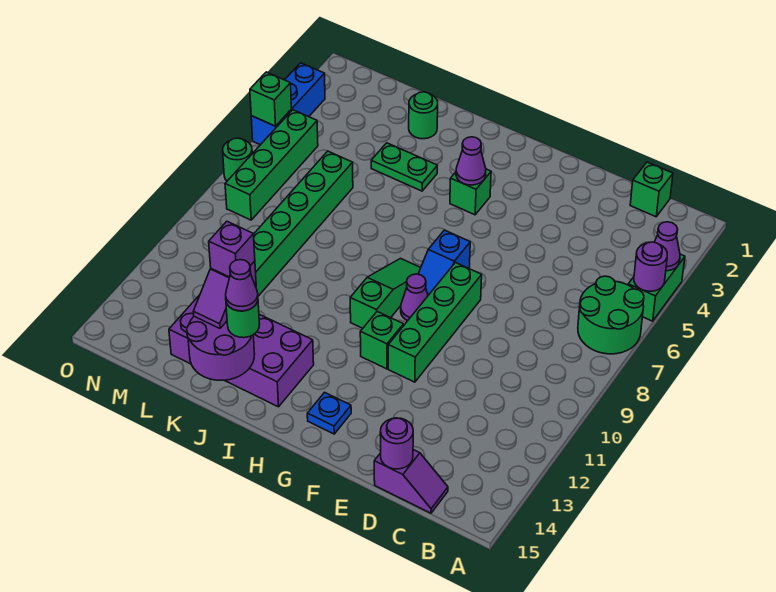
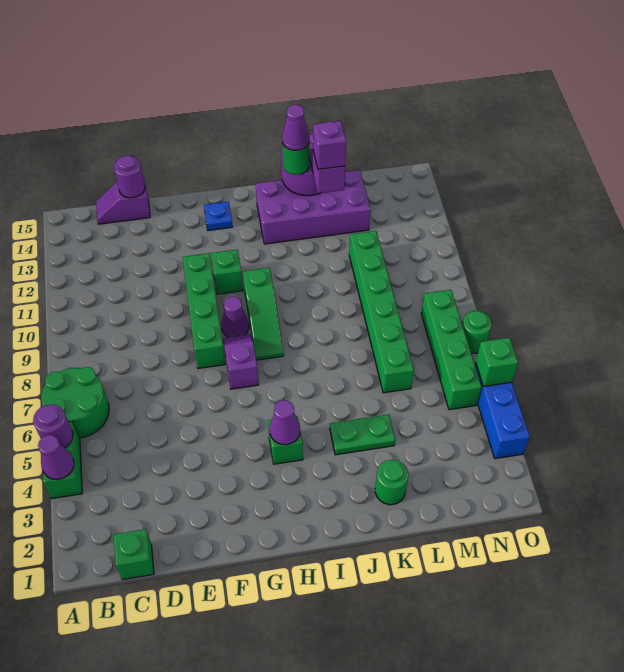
blue 1x2 slope [418,230,470,295] -> purple 1x2 slope [223,334,259,389]

